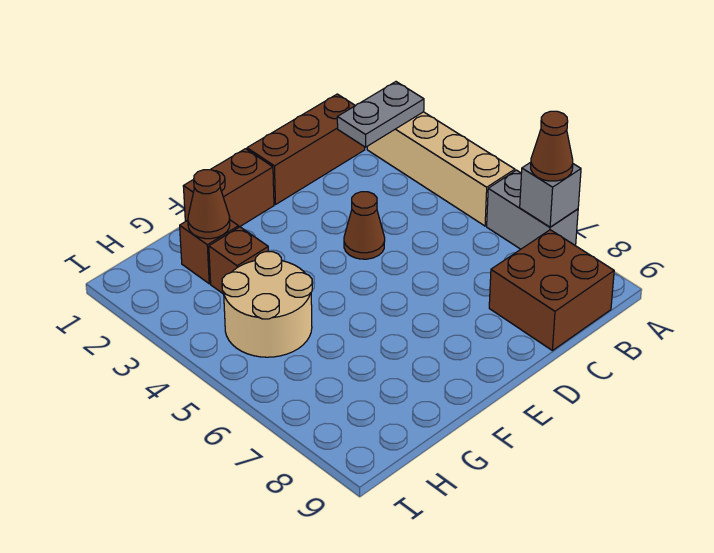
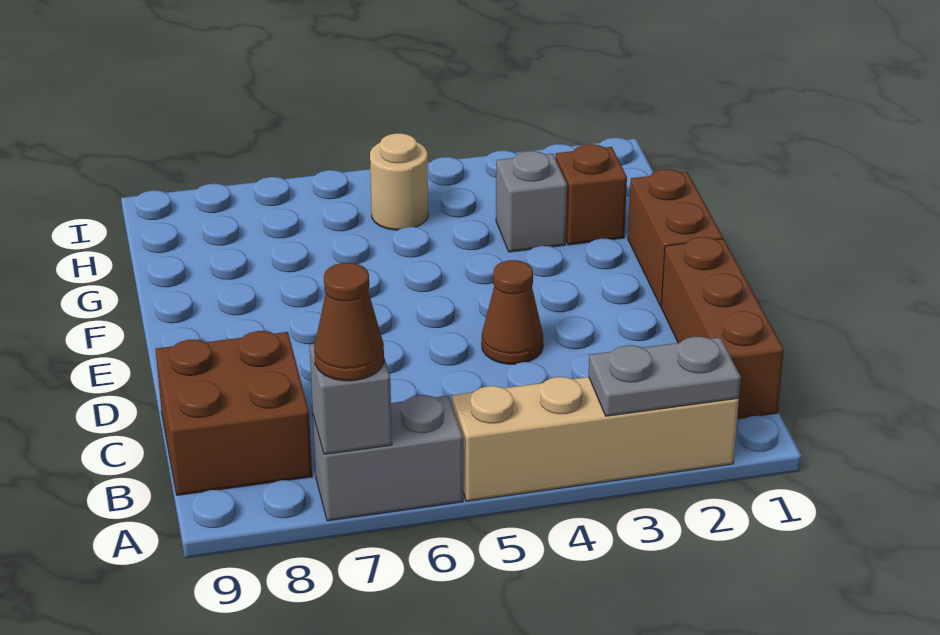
grey 1x2 plate [337,82,424,147] -> grey 1x2 plate turned to [589,337,741,416]
brown 1x1 cone [188,170,230,239] -> none
brown 1x1 brick [209,227,268,294] -> grey 1x1 brick [496,151,567,252]
tan 2x2 round brick [222,252,312,357] -> tan 1x1 round brick [370,133,428,230]

